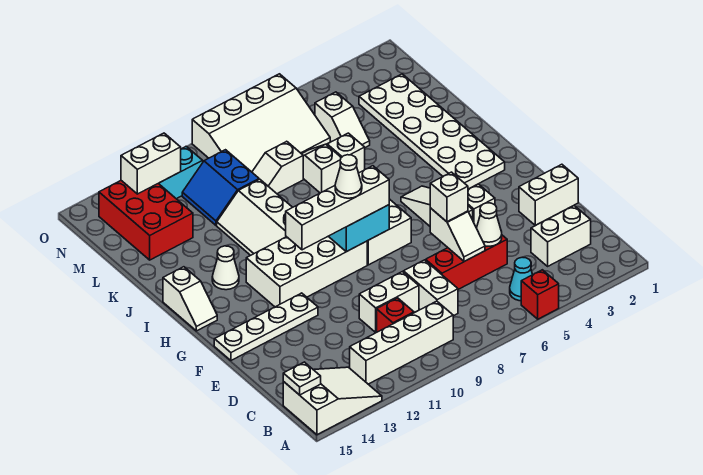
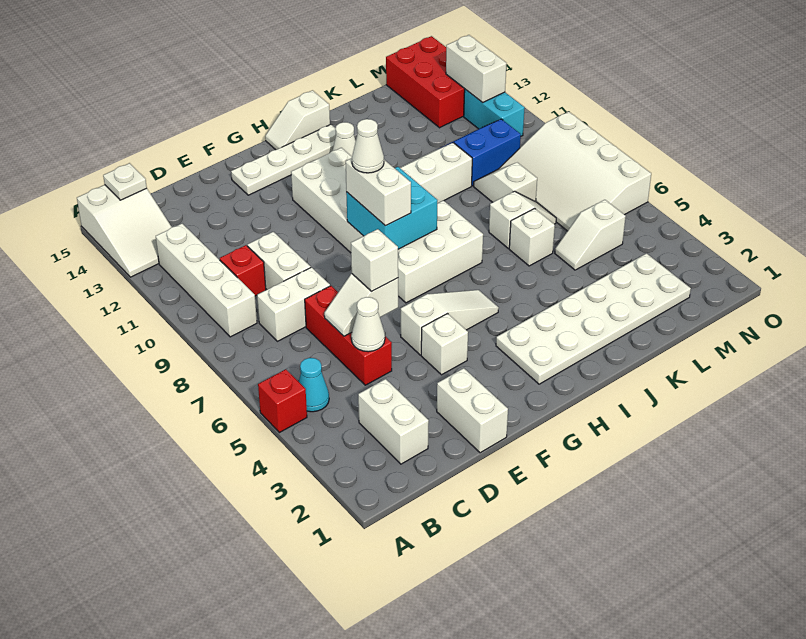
white 1x4 plate [214,293,318,360] -> white 1x4 plate turned to [231,124,336,195]
white 1x4 brick [286,166,389,250] -> white 1x2 brick [346,158,411,226]
red 2x3 brick [99,181,193,260] -> red 2x3 brick turned to [386,36,465,128]

